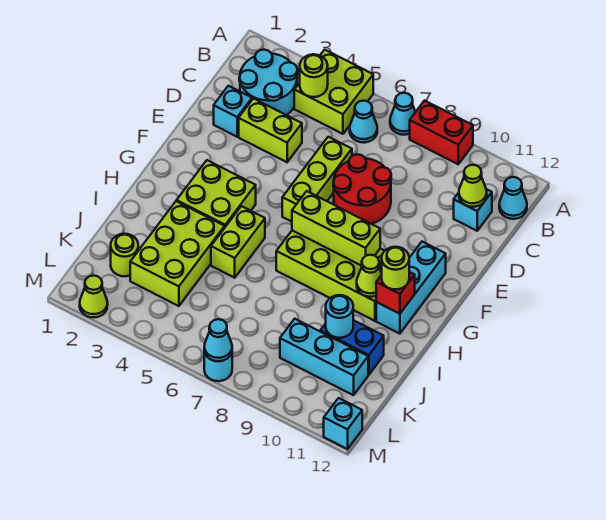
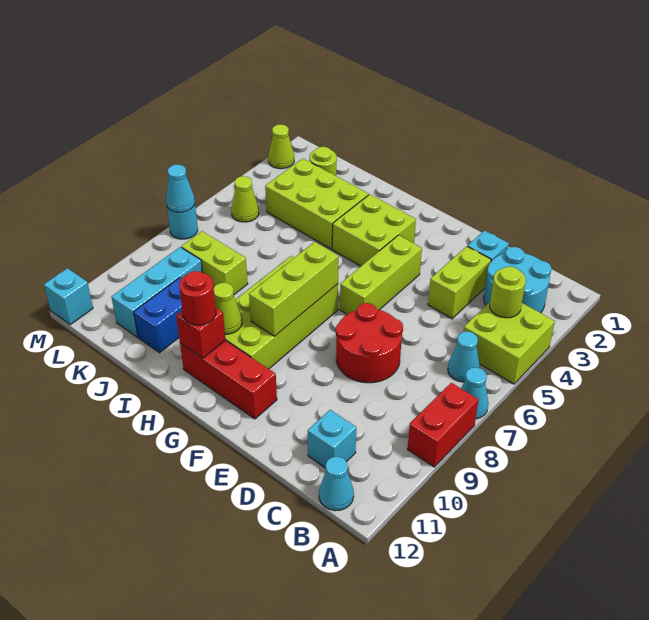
lime 1x1 cone [459,165,487,207] -> lime 1x1 cone moved to [231,176,259,222]
lime 1x3 brick [282,137,352,222] -> lime 1x3 brick turned to [340,235,422,314]
cyan 1x3 brick [376,242,446,334] -> red 1x3 brick [180,340,277,419]
lime 1x2 brick [211,206,265,278] -> lime 1x2 brick moved to [181,231,248,294]
lime 1x1 round brick [382,247,409,289] -> red 1x1 round brick [179,271,216,325]
cyan 1x1 round brick [326,295,353,338] -> none

